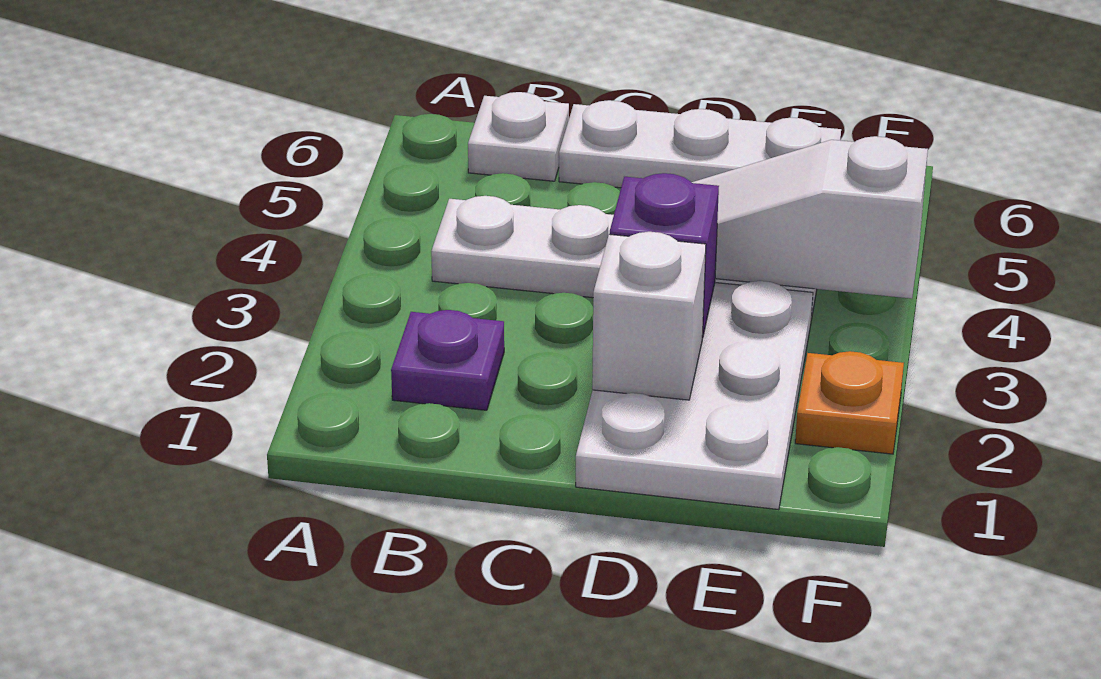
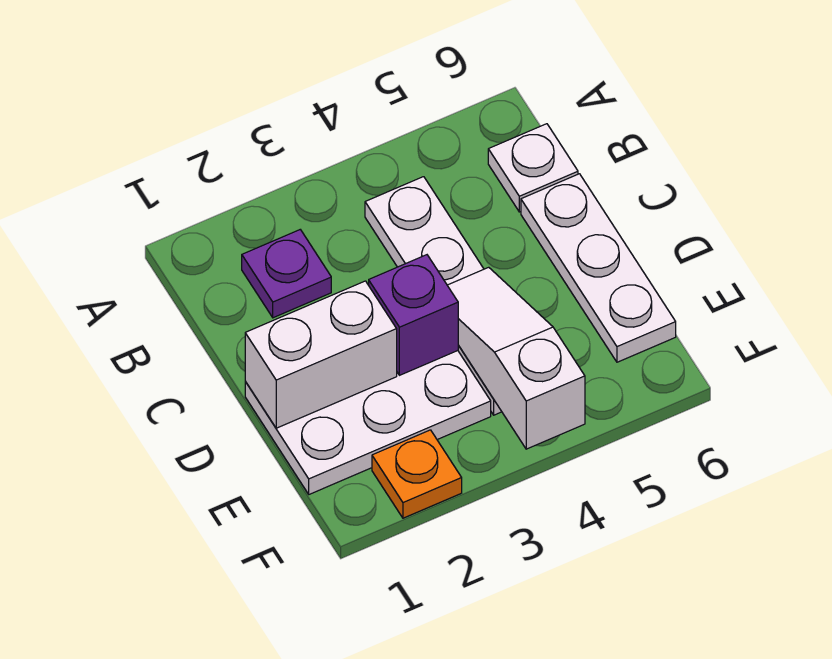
white 1x1 brick [592,232,706,400] -> white 1x2 brick [245,281,397,428]

